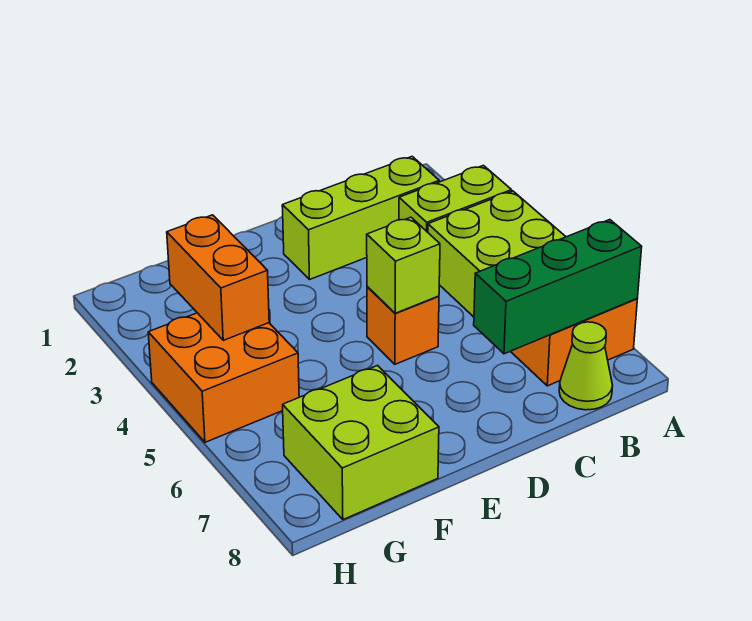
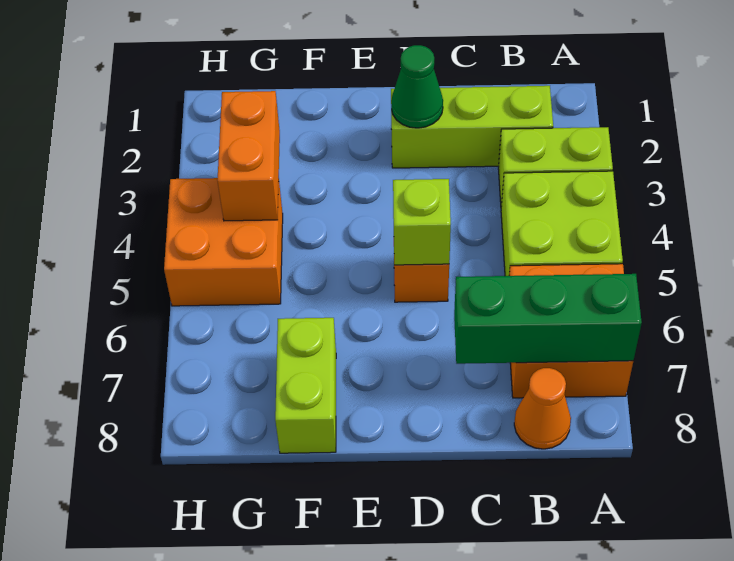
lime 1x1 cone [559,322,613,410] -> orange 1x1 cone [514,368,571,449]
none -> green 1x1 cone [391,45,443,128]
lime 2x2 brick [283,366,439,520] -> lime 1x2 brick [275,318,336,453]

